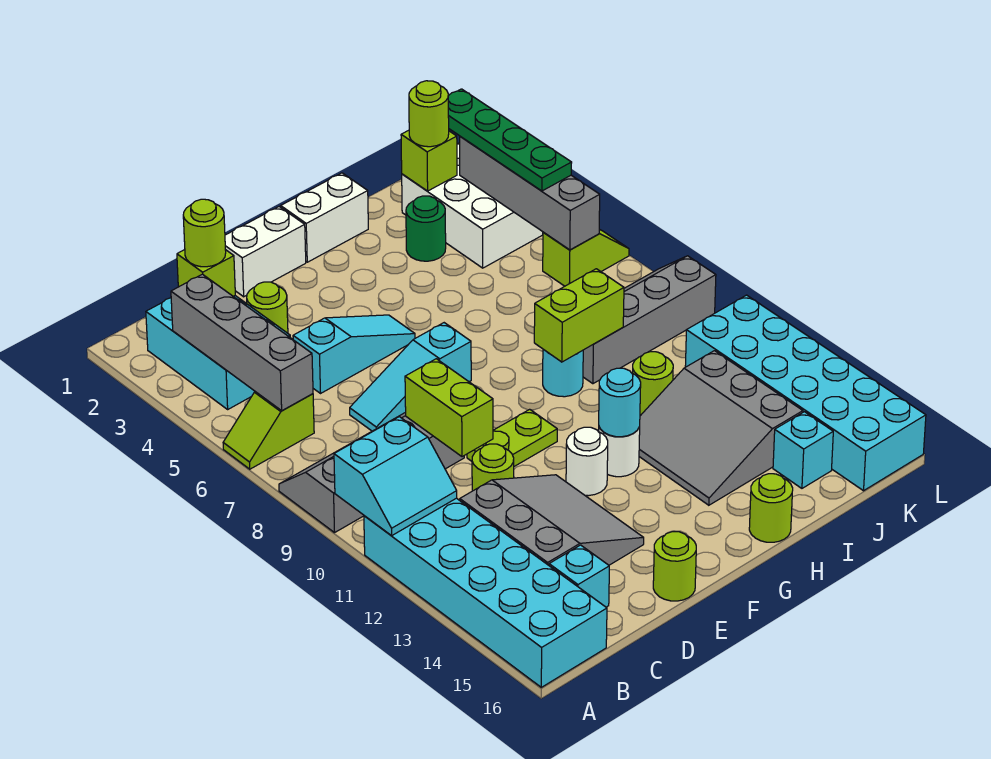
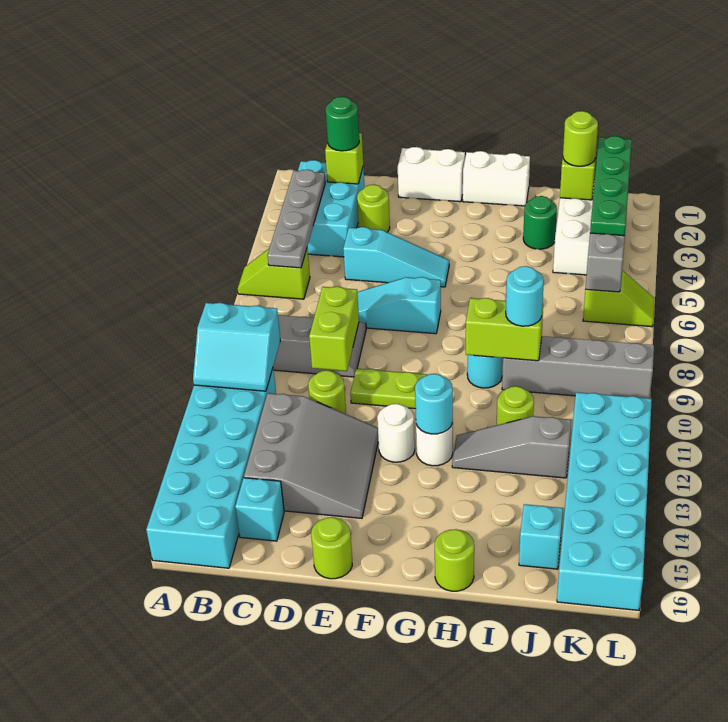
grey 1x4 brick [171,274,313,411] -> grey 1x4 plate [268,169,325,268]
lime 1x1 round brick [183,199,226,267] -> green 1x1 round brick [326,97,359,151]
grey 3x3 slope [639,351,803,505] -> grey 1x3 slope [452,416,571,478]
none -> cyan 1x1 round brick [506,266,544,326]

